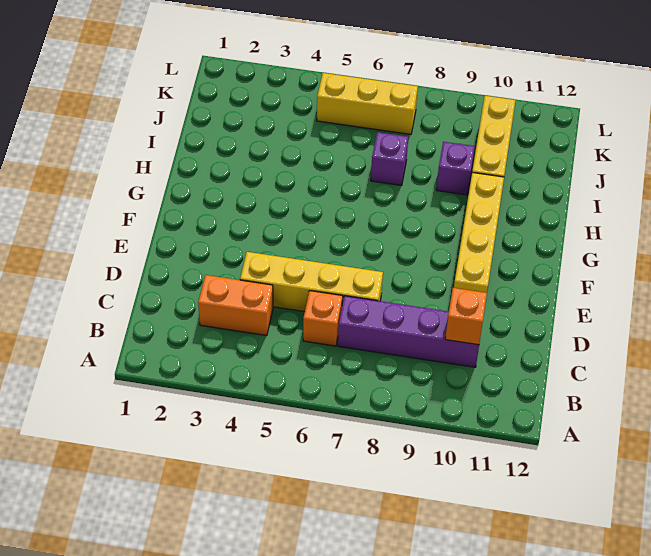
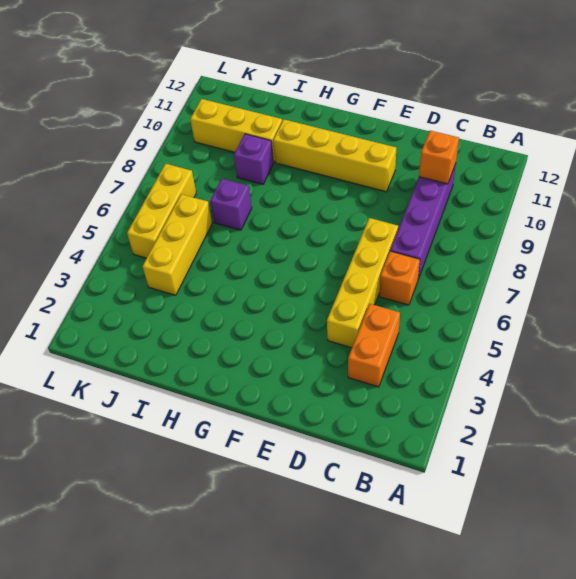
none -> yellow 1x3 brick [143,194,212,295]

